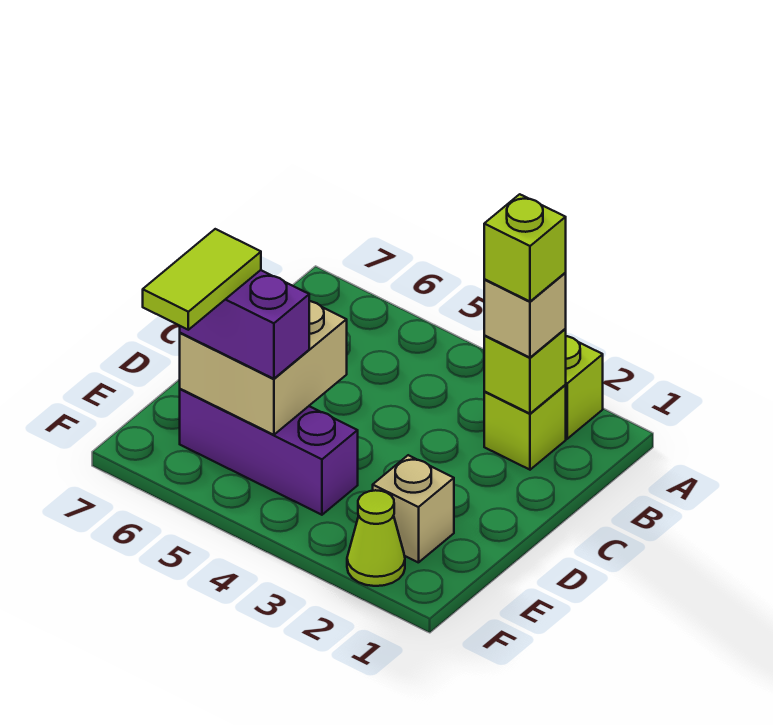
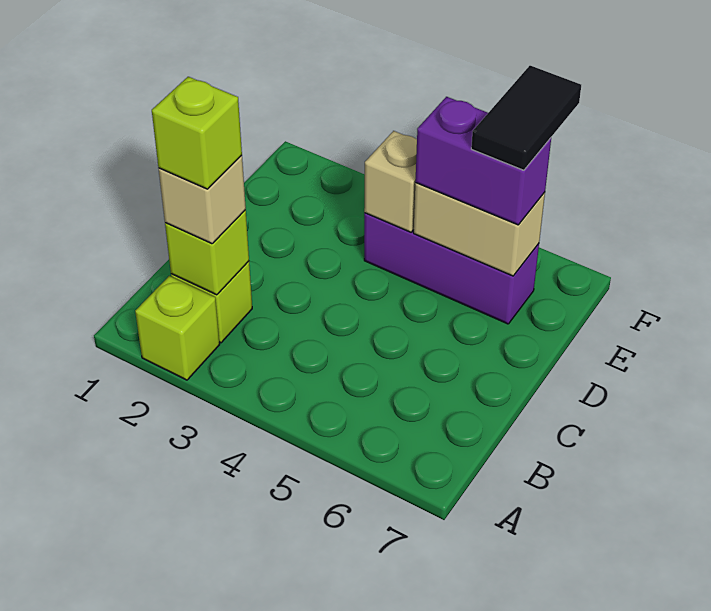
tan 2x2 brick [180,301,347,435] -> tan 1x2 brick [414,183,545,276]
tan 1x1 brick [373,455,454,563] -> tan 1x1 brick moved to [364,131,417,232]
lime 1x2 tile [143,229,261,330] -> black 1x2 tile [471,66,581,170]
lime 1x1 cone [347,490,405,586] -> none

